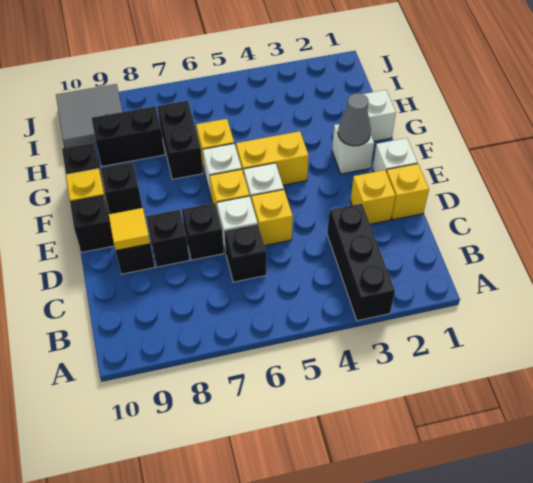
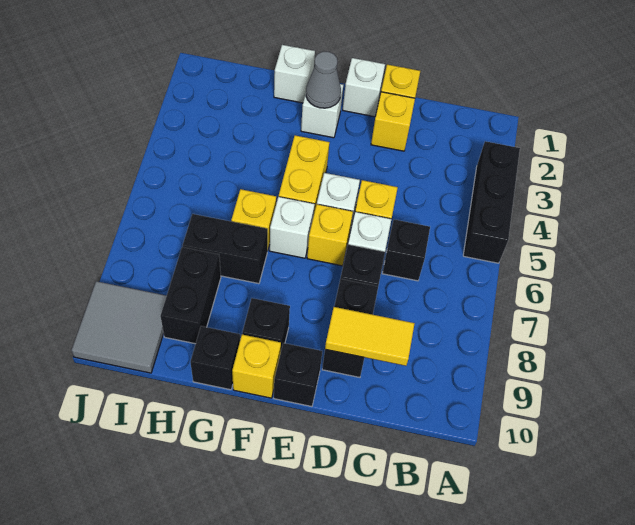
black 1x3 brick [327,204,395,321] -> black 1x3 brick turned to [463,141,520,263]
yellow 1x1 tile [109,208,150,250] -> yellow 1x2 tile [325,307,415,366]

